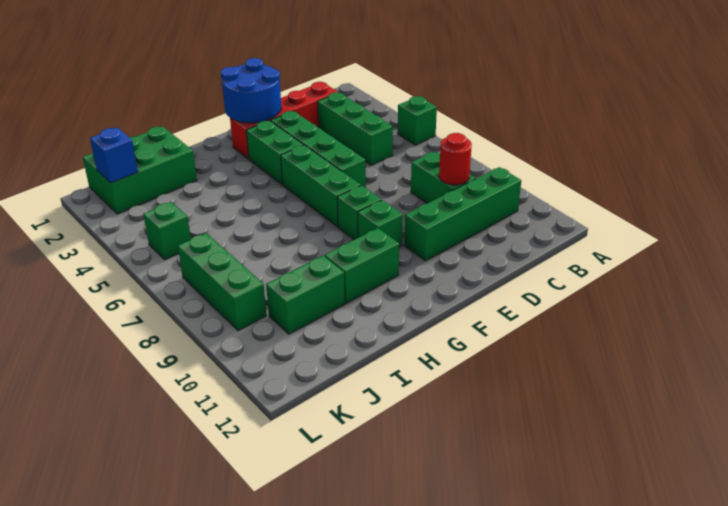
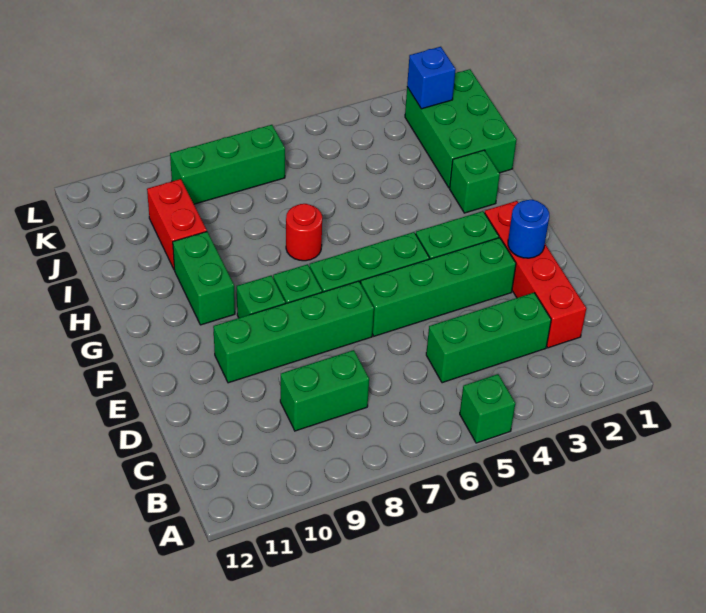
green 1x4 brick [404,167,521,261] -> green 1x4 brick turned to [213,281,374,383]
red 1x1 round brick [439,133,472,185] -> red 1x1 round brick moved to [286,204,322,261]
blue 2x2 round brick [221,58,281,123] -> blue 1x1 round brick [508,200,549,258]
green 1x2 brick [266,255,345,334] -> red 1x2 brick [147,179,207,269]
green 1x1 brick [143,202,191,260] -> green 1x1 brick moved to [450,150,500,213]

